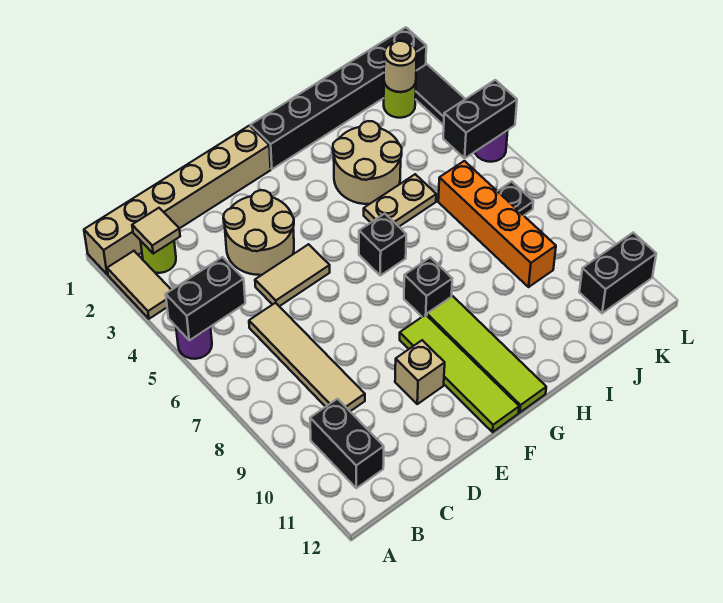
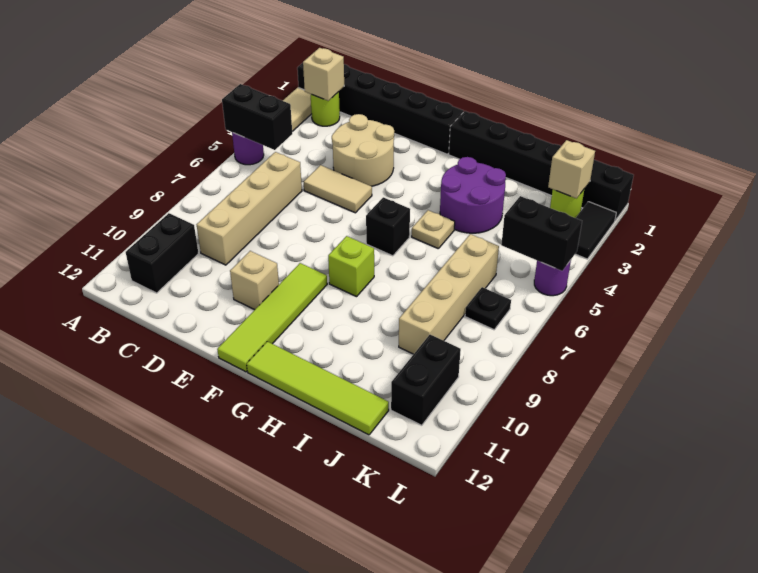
tan 1x6 brick [84,126,271,275] -> black 1x6 brick [297,63,464,154]
tan 1x1 tile [132,208,180,253] -> tan 1x1 brick [303,48,344,101]
tan 1x4 tile [249,303,365,411] -> tan 1x4 brick [197,152,302,265]
black 1x1 brick [404,257,452,317] -> lime 1x1 brick [328,236,374,297]
lime 1x4 tile [427,296,546,412] -> lime 1x4 tile turned to [247,341,389,435]
tan 2x2 round brick [333,121,402,204] -> purple 2x2 round brick [440,157,506,233]
tan 1x2 plate [364,174,436,227] -> tan 1x1 plate [412,210,455,249]
orange 1x4 brick [438,161,556,287] -> tan 1x4 brick [399,234,499,354]
tan 1x1 round brick [384,41,417,92] -> tan 1x1 brick [548,140,595,198]
black 1x2 brick [579,233,656,313] -> black 1x2 brick turned to [391,335,461,425]

